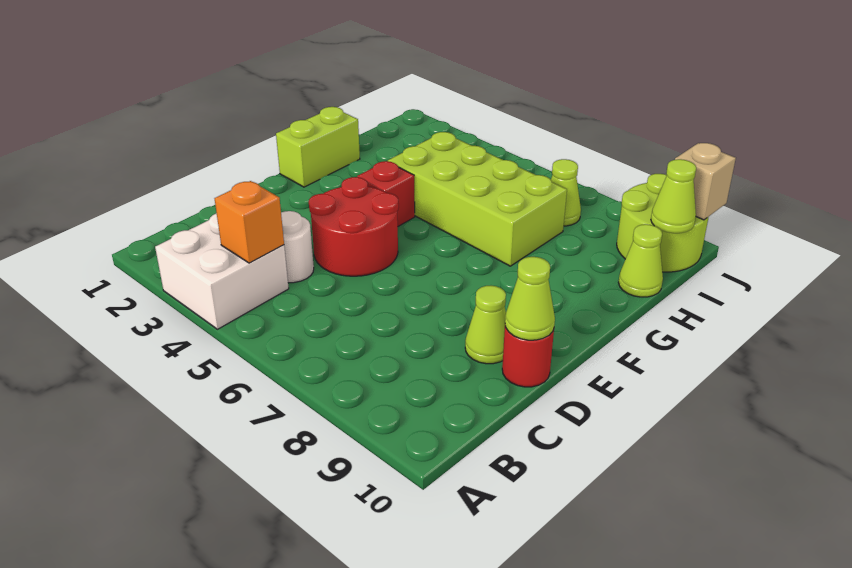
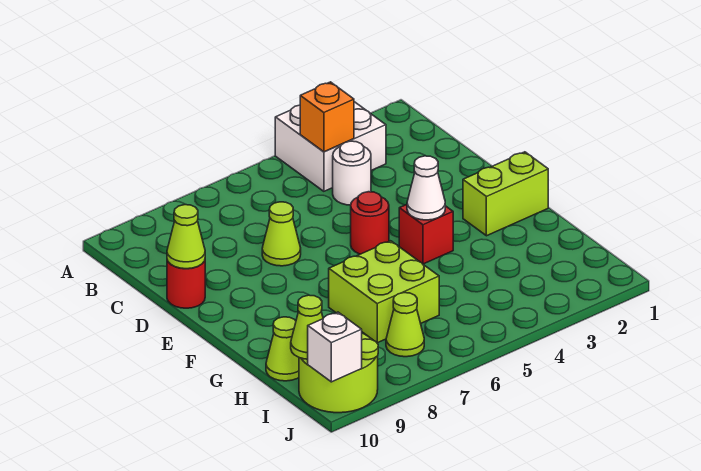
red 2x2 round brick [309,177,399,276] -> red 1x1 round brick [351,192,389,254]
lime 1x1 cone [465,286,506,364] -> lime 1x1 cone moved to [262,202,301,266]
lime 1x2 brick [276,107,360,187] -> lime 1x2 brick turned to [463,152,548,236]
none -> white 1x1 cone [407,156,445,220]
lime 2x4 brick [388,132,567,266] -> lime 2x2 brick [329,241,439,343]
tan 1x1 brick [675,143,736,220] -> white 1x1 brick [308,312,362,382]

